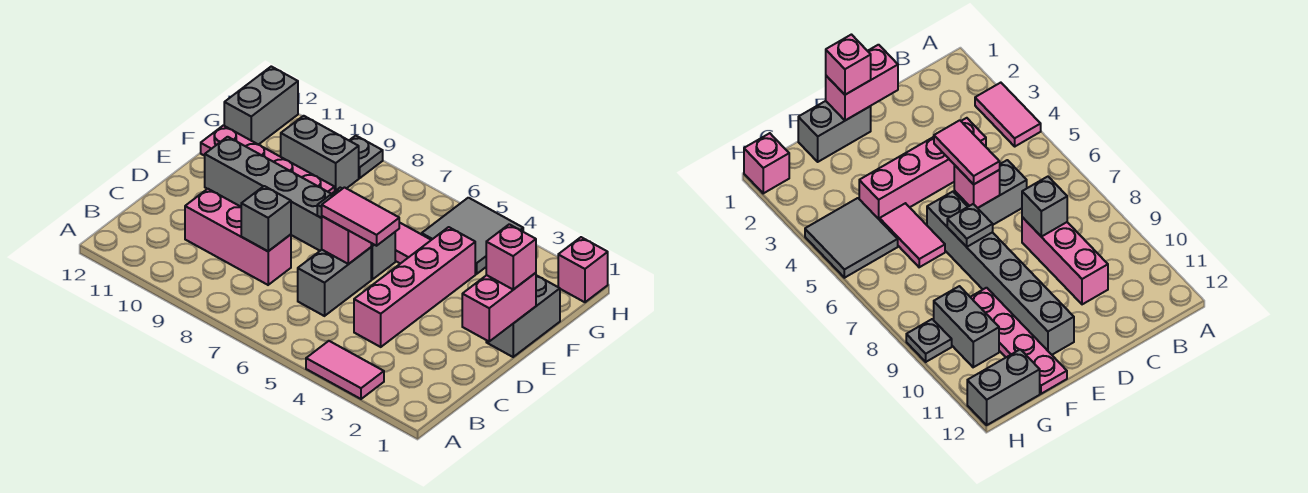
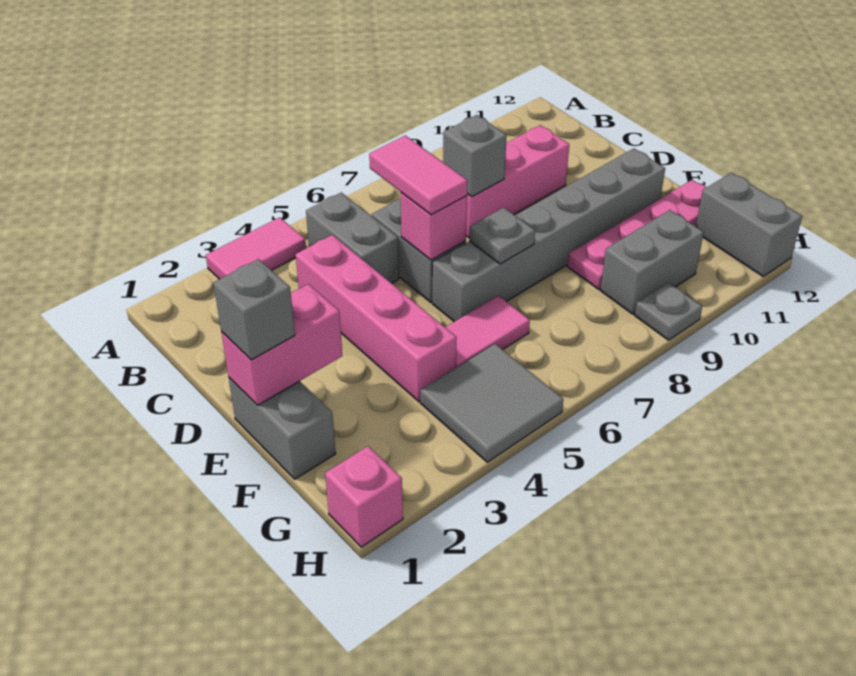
none -> grey 1x2 brick [306,192,399,283]
pink 1x2 brick [462,273,536,341] -> pink 1x2 brick turned to [221,284,342,405]
pink 1x2 tile [322,188,399,246] -> pink 1x2 tile turned to [369,135,468,215]
pink 1x1 brick [486,224,536,290] -> grey 1x1 brick [214,259,295,360]

